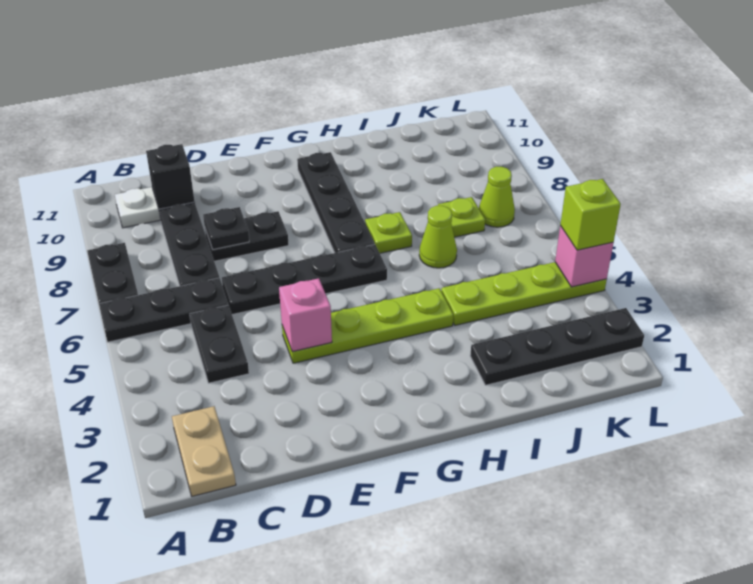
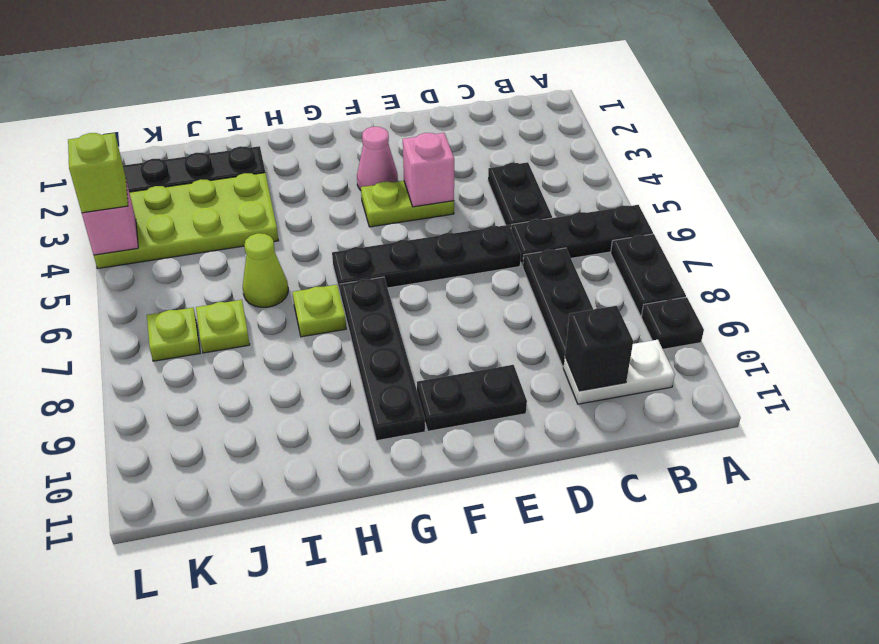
tan 1x2 plate [172,406,236,496] -> none
black 1x2 plate [205,211,289,261] -> black 1x2 plate moved to [417,365,527,431]
black 1x1 plate [203,207,249,250] -> black 1x1 plate moved to [641,297,704,349]
lime 1x4 plate [282,288,453,363] -> lime 1x2 plate [361,181,454,227]
none -> pink 1x1 cone [357,127,398,190]
lime 1x4 plate [441,262,607,325] -> lime 2x4 plate [94,173,279,269]
lime 1x1 cone [479,167,515,227] -> lime 1x1 plate [147,308,200,361]

